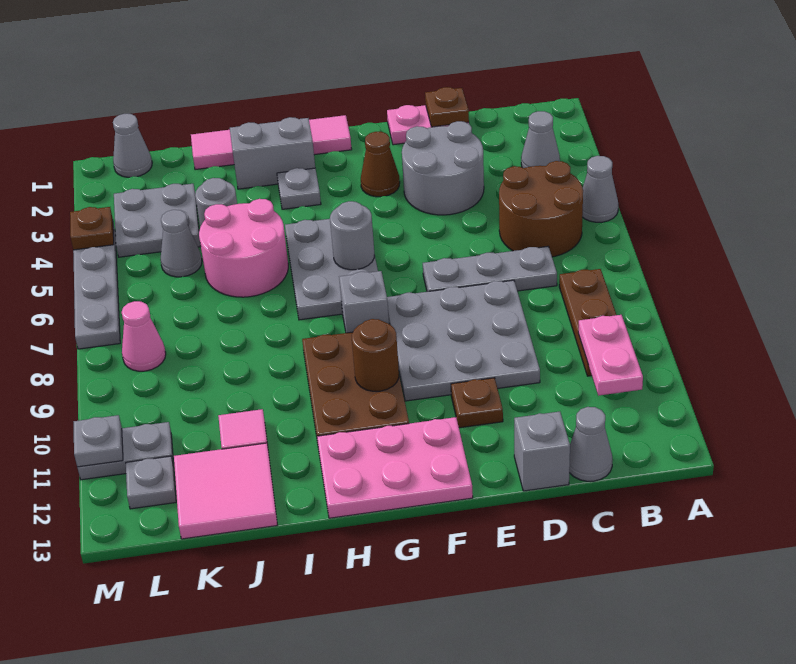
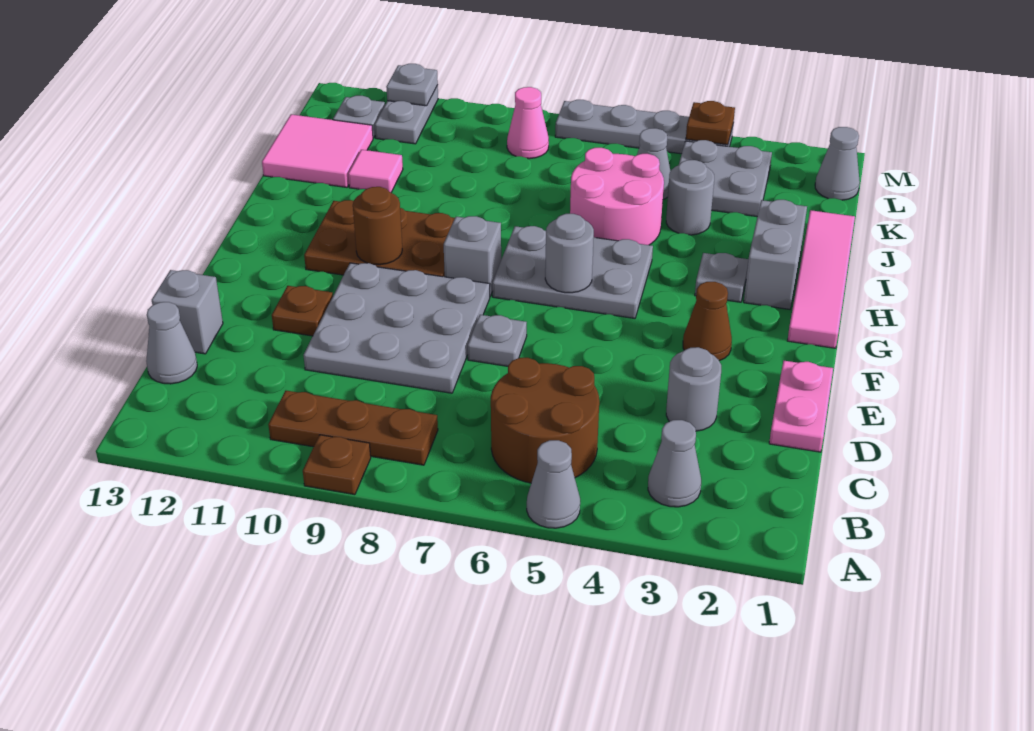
pink 1x2 plate [578,315,643,396] -> none
grey 1x3 plate [423,246,557,292] -> grey 1x1 plate [468,315,527,366]
brown 1x1 plate [425,87,469,127] -> brown 1x1 plate moved to [303,435,371,495]
grey 2x2 round brick [402,121,484,215] -> grey 1x1 round brick [666,347,721,431]
pink 2x3 plate [317,417,473,518] -> none

